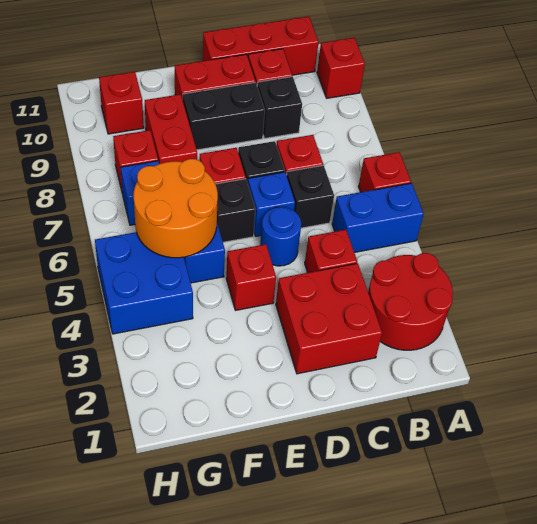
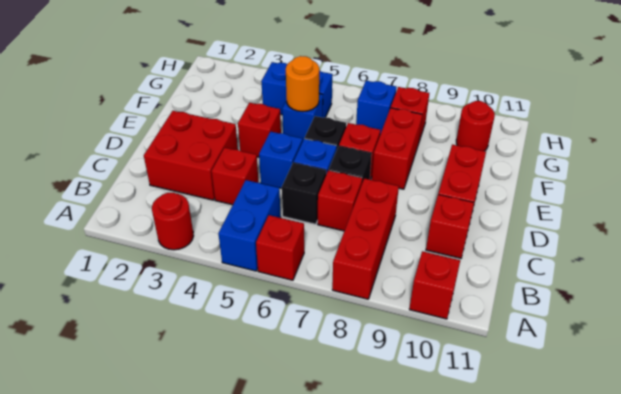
red 2x2 round brick [368,253,453,350] -> red 1x1 round brick [152,193,194,250]
red 1x3 brick [203,17,319,75] -> red 1x3 brick moved to [332,178,399,299]
black 1x1 brick [257,76,302,138] -> none
blue 1x1 round brick [260,207,301,266] -> blue 1x1 brick [259,132,302,188]
black 1x2 brick [183,82,265,150] -> none
orange 2x2 round brick [134,159,218,258] -> orange 1x1 round brick [286,56,319,112]
red 1x2 brick [145,94,197,164] -> red 1x2 brick turned to [372,108,422,189]
blue 2x2 brick [95,232,193,334] -> blue 1x2 brick [261,62,332,118]
red 1x1 brick [99,72,144,134] -> red 1x1 round brick [456,101,495,151]

